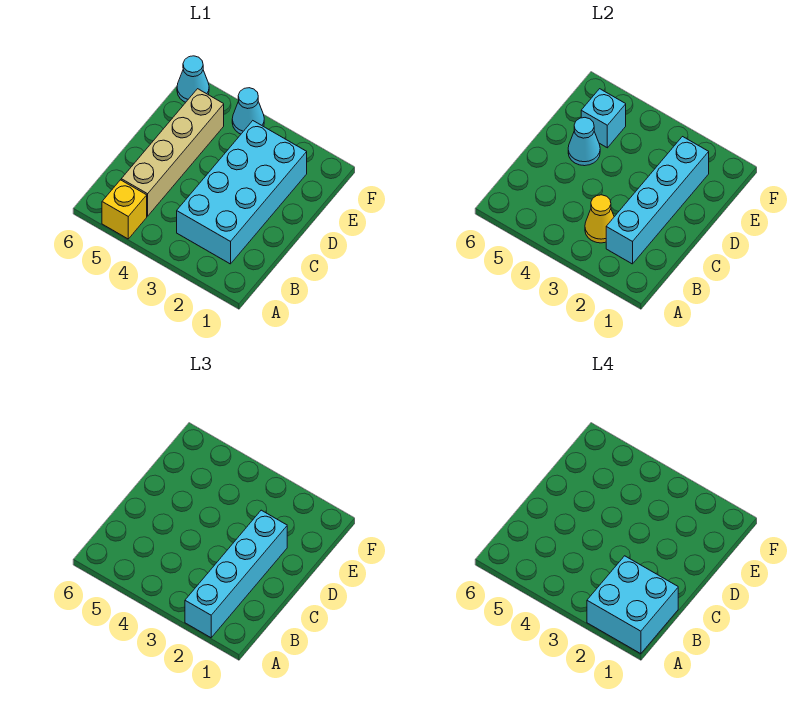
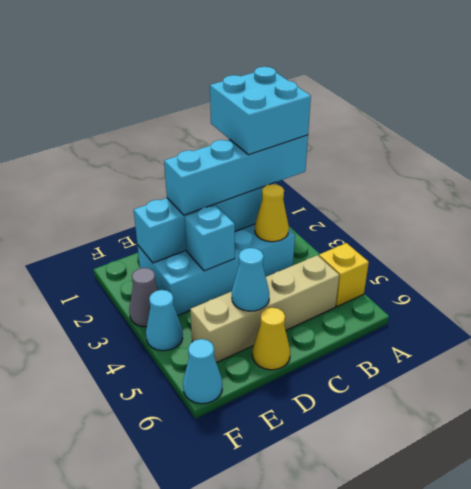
none -> yellow 1x1 cone [252,308,290,370]
cyan 1x1 brick [581,89,626,148] -> cyan 1x1 brick moved to [185,205,235,271]
none -> grey 1x1 cone [129,268,158,327]

